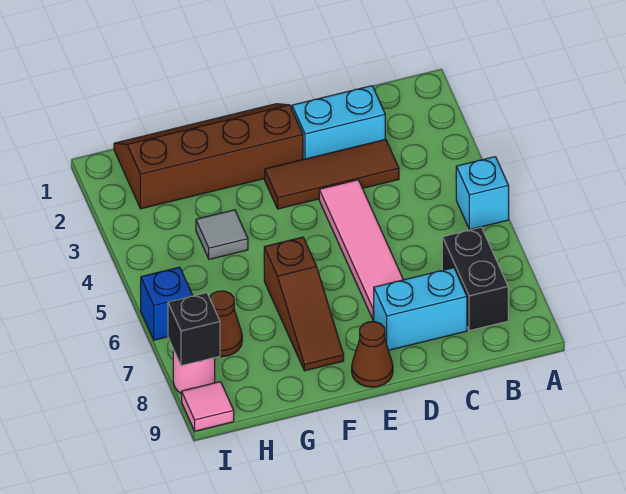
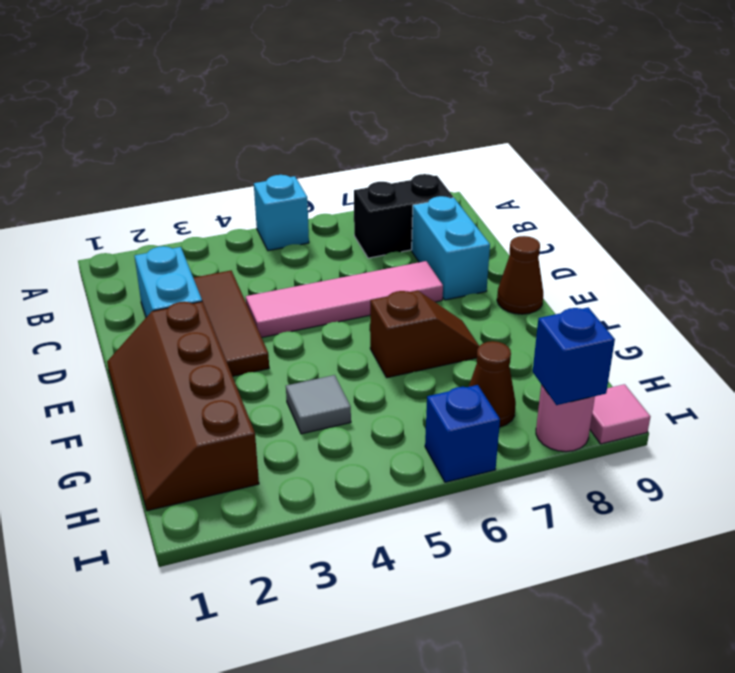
brown 1x3 slope [264,237,344,371] -> brown 1x2 slope [370,291,479,378]
black 1x1 brick [168,293,220,366] -> blue 1x1 brick [533,307,615,405]

